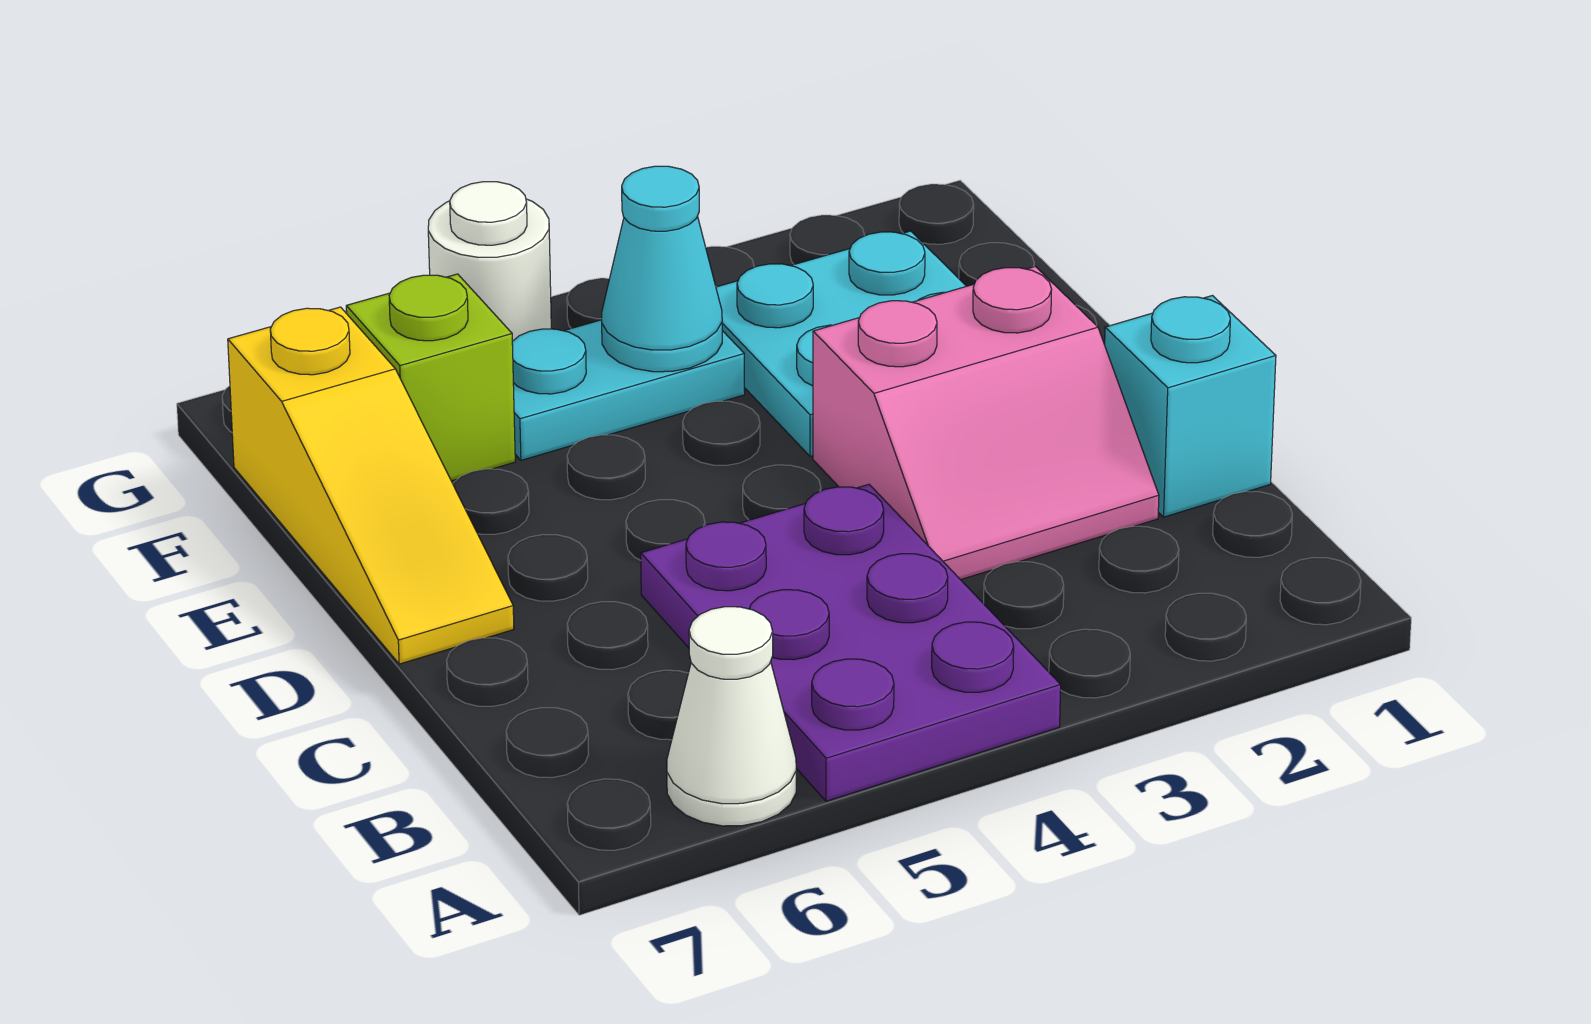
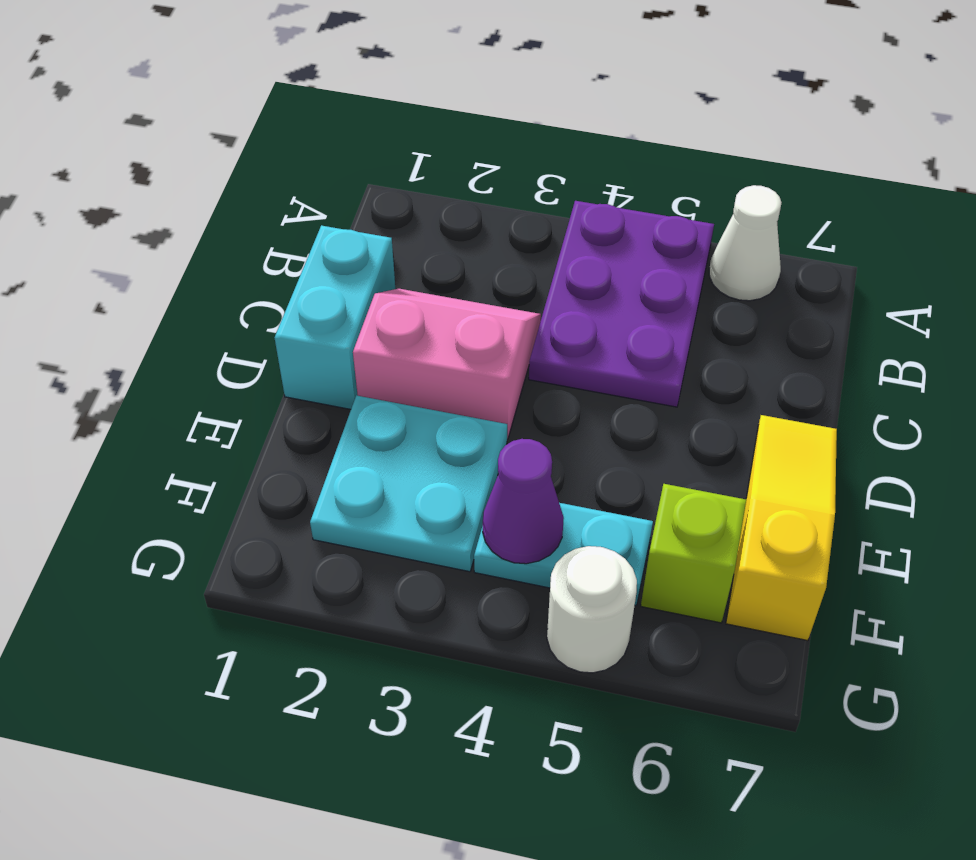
cyan 1x1 brick [1105,296,1276,517] -> cyan 1x2 brick [275,225,395,409]
cyan 1x1 cone [602,166,722,372] -> purple 1x1 cone [483,439,564,564]

